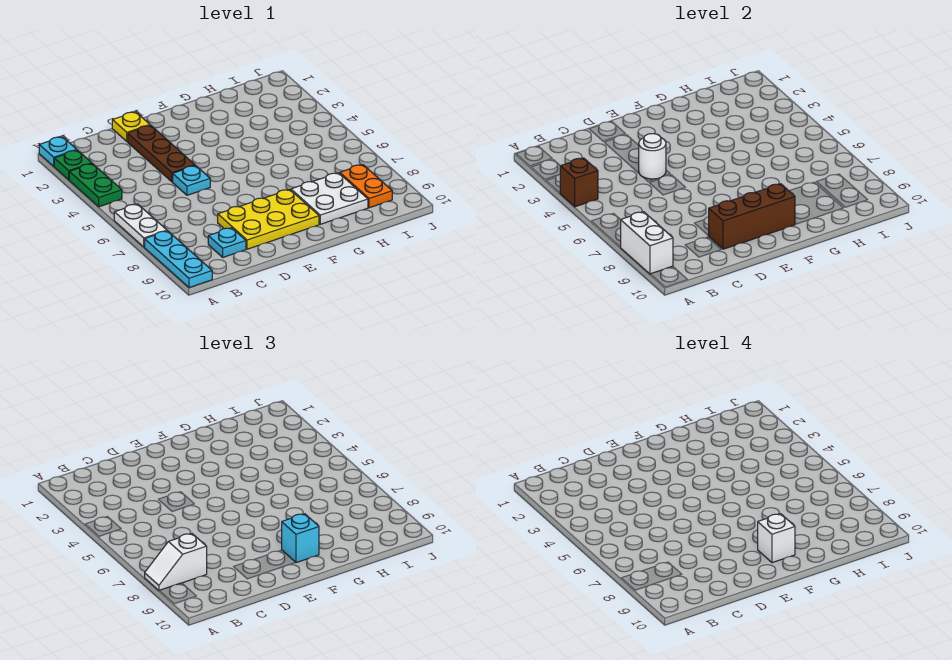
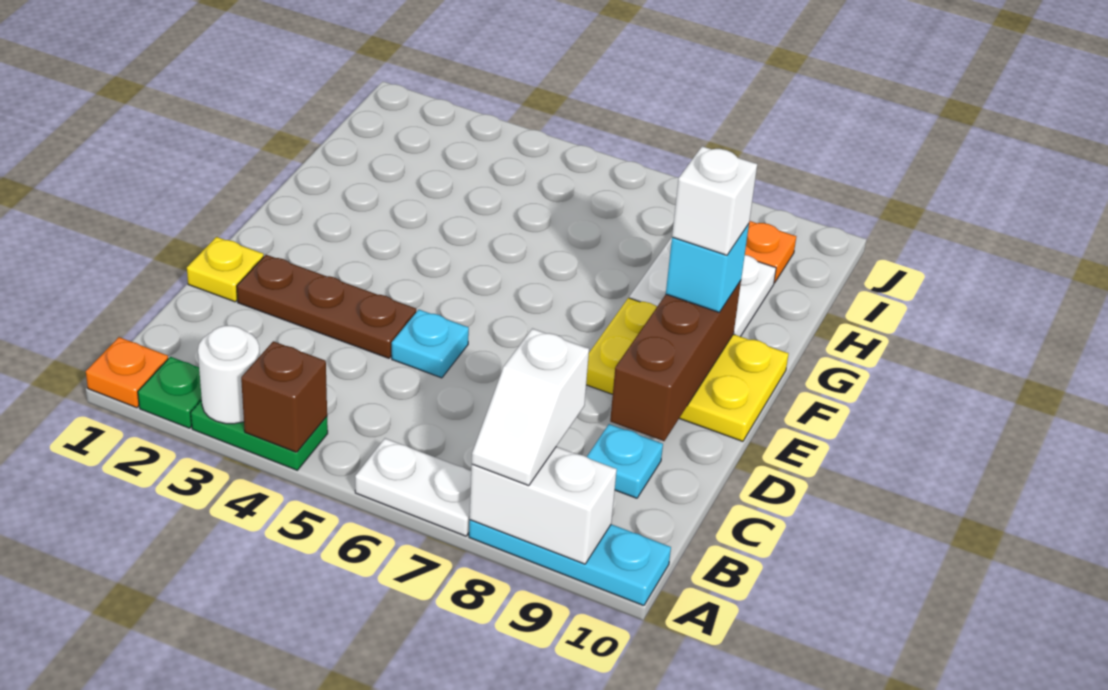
cyan 1x1 plate [39,137,77,166] -> orange 1x1 plate [86,337,168,408]
white 1x1 round brick [639,134,666,179] -> white 1x1 round brick moved to [198,326,260,424]
yellow 2x3 plate [218,189,319,249] -> yellow 2x3 plate turned to [586,298,789,441]

